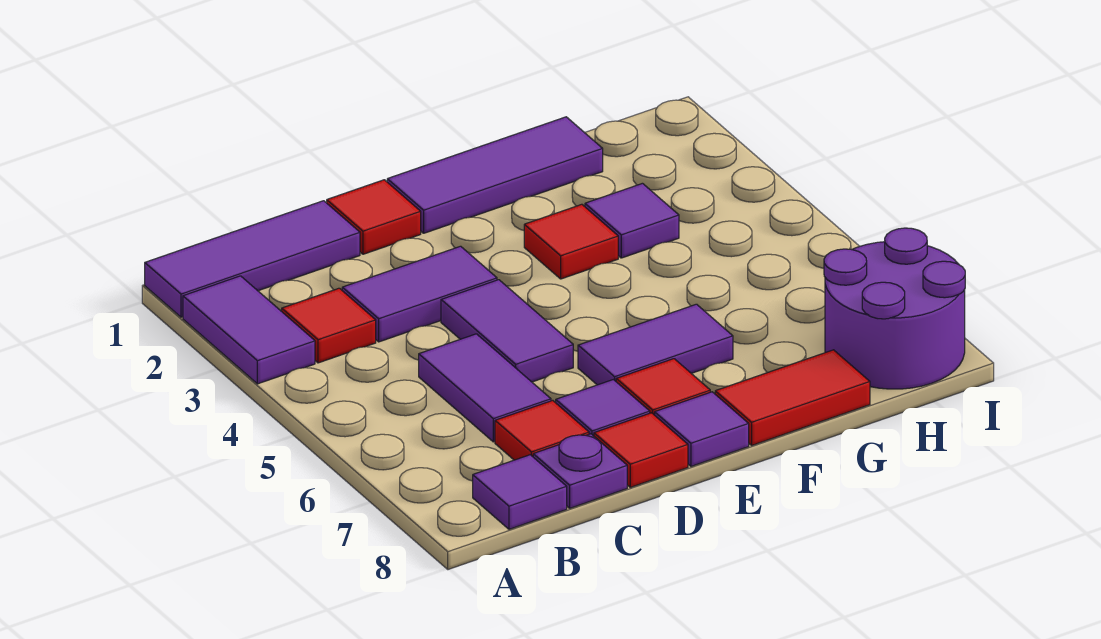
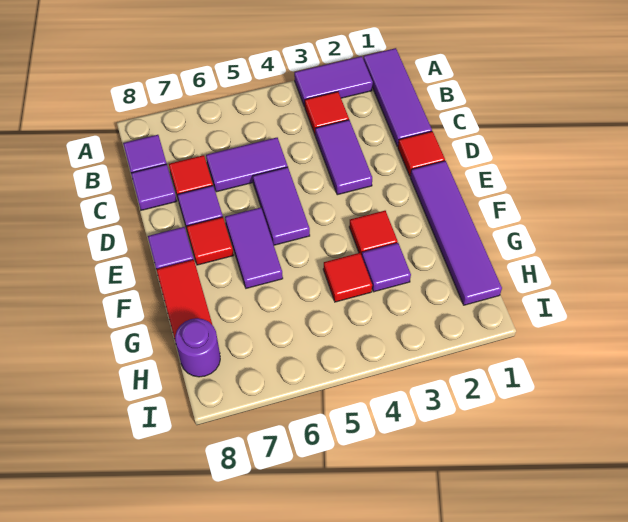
purple 1x1 plate [533,434,627,508] -> purple 1x1 tile [131,164,177,210]
purple 1x2 tile [441,280,573,382] -> purple 1x2 tile turned to [253,167,310,245]
red 1x1 tile [594,413,688,487] -> red 1x1 tile moved to [323,253,372,302]
purple 1x3 tile [387,117,603,233] -> purple 1x4 tile [410,161,502,305]
purple 2x2 round brick [824,228,965,389] -> purple 1x1 round brick [175,318,220,377]

